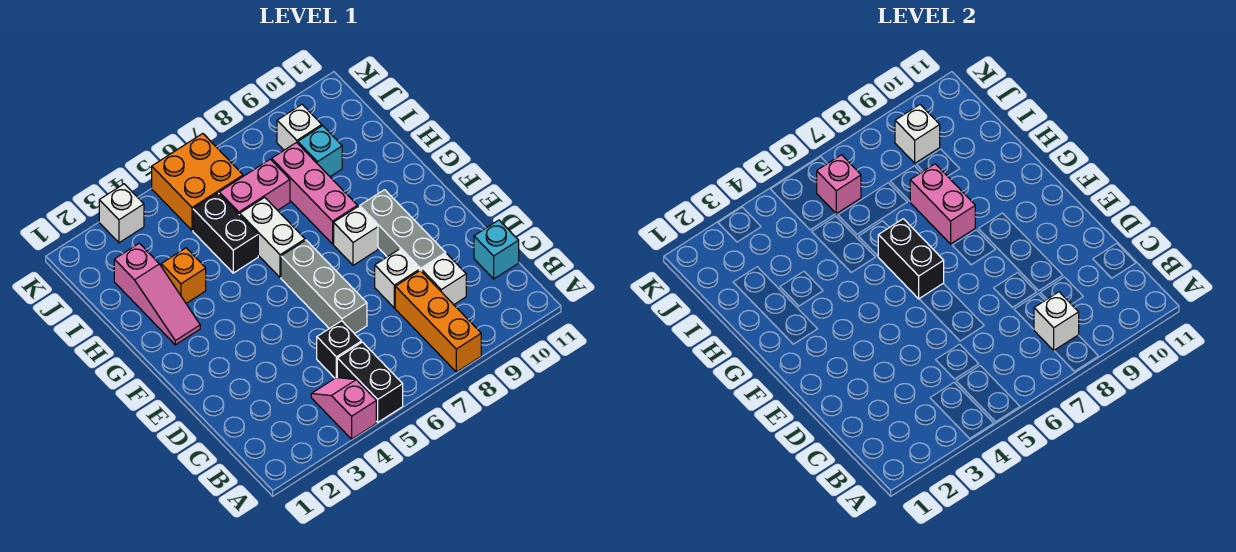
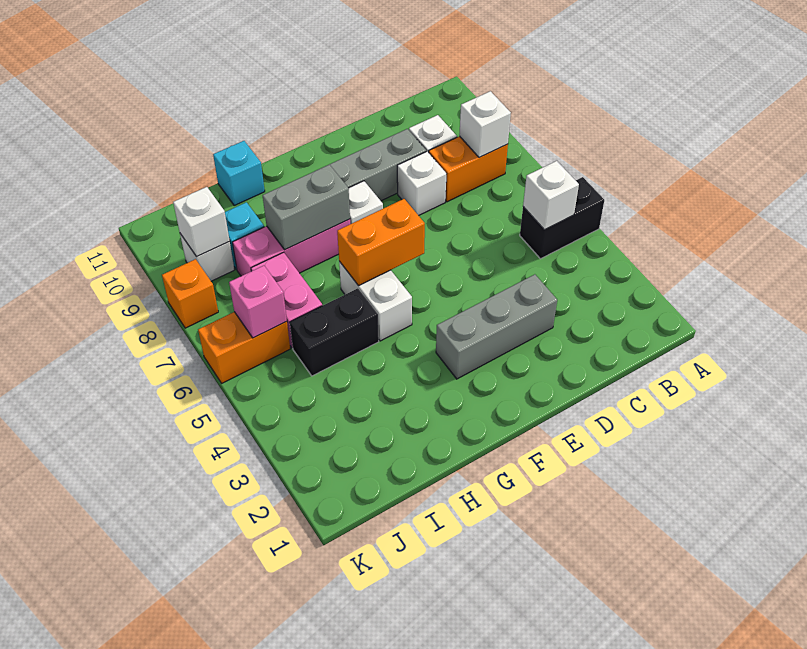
pink 1x2 slope [311,378,376,439] -> none
orange 1x3 brick [395,270,481,372] -> orange 1x2 brick [429,136,508,202]
black 1x1 brick [317,321,361,378] -> none
cyan 1x1 brick [474,220,519,279] -> cyan 1x1 brick moved to [213,141,265,206]
grey 1x3 brick [281,240,367,334] -> grey 1x3 brick moved to [436,274,557,379]
black 1x2 brick [878,219,944,299] -> orange 1x2 brick [337,199,425,286]
pink 1x3 slope [114,243,200,345] -> none
white 1x2 brick [240,197,305,278] -> white 1x2 brick turned to [339,262,412,341]
pink 1x2 brick [910,164,975,244] -> grey 1x2 brick [263,165,350,250]
orange 1x1 brick [161,248,206,303] -> orange 1x1 brick moved to [162,259,218,328]
orange 2x2 brick [152,134,243,230] -> orange 1x2 brick [198,312,290,383]
white 1x1 brick [99,184,144,243] -> white 1x1 brick moved to [523,161,579,230]

